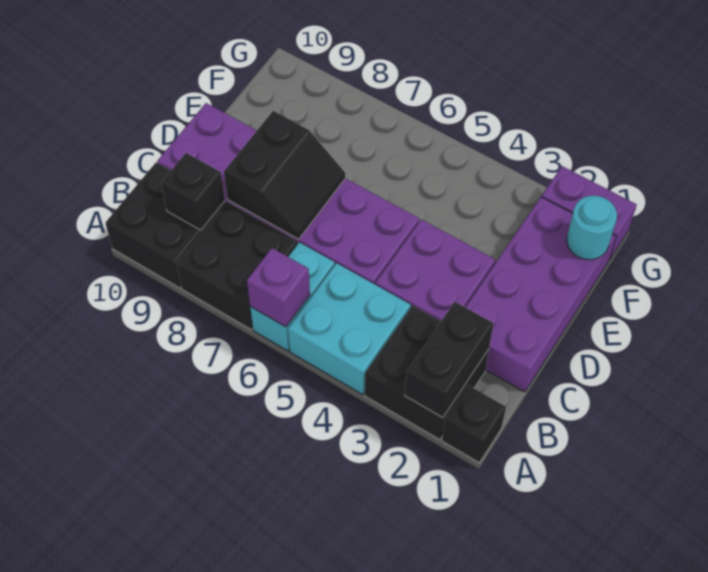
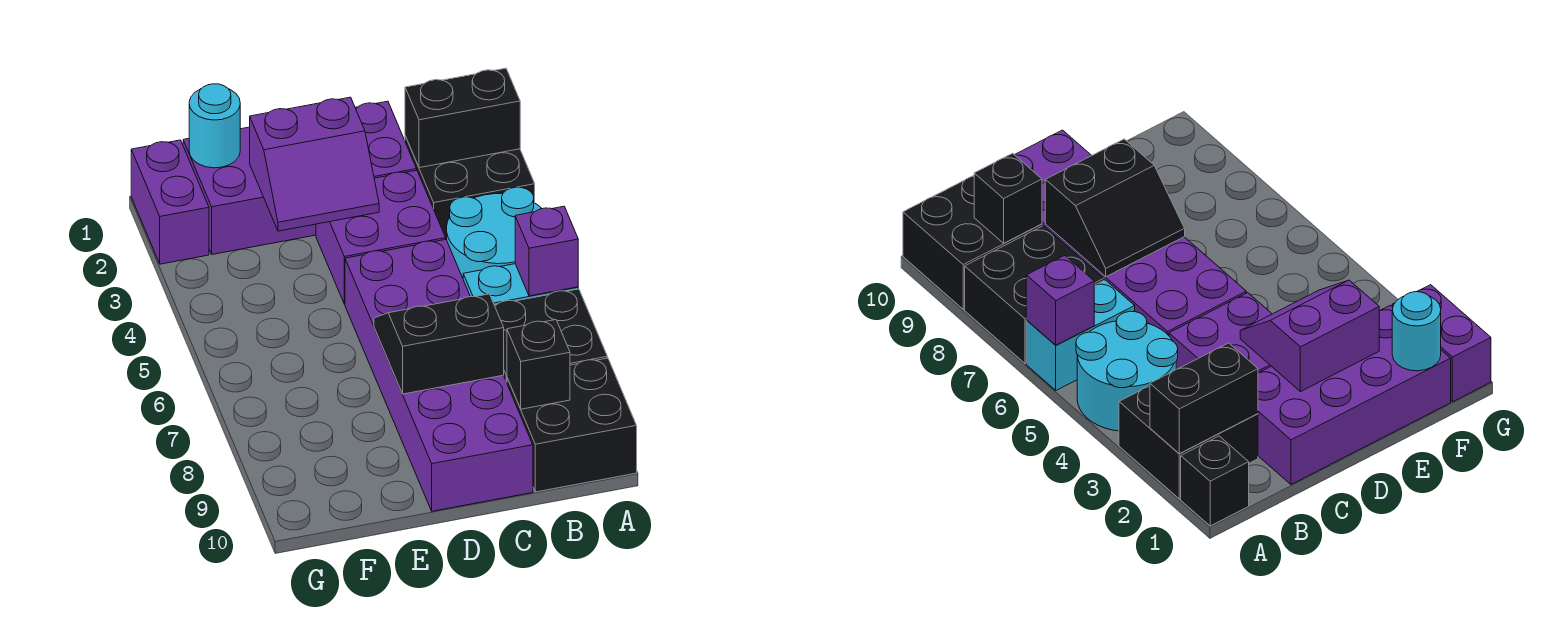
cyan 2x2 brick [288,263,411,395] -> cyan 2x2 round brick [447,187,542,278]
none -> purple 2x2 slope [250,97,379,231]

